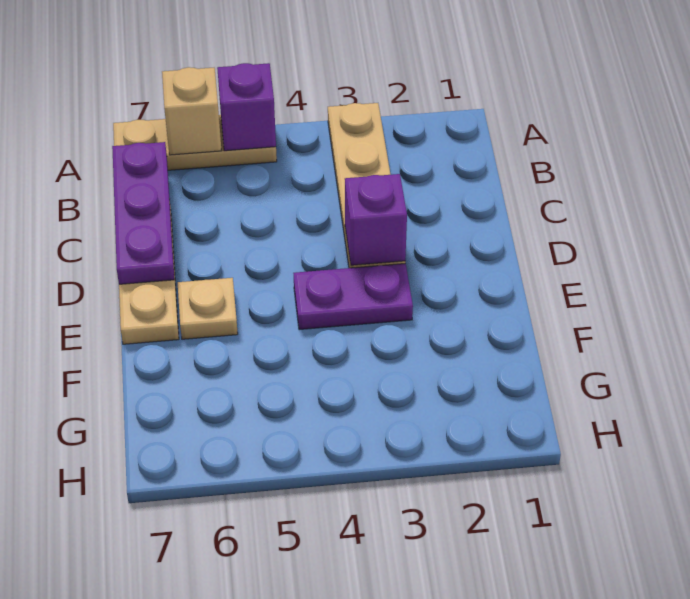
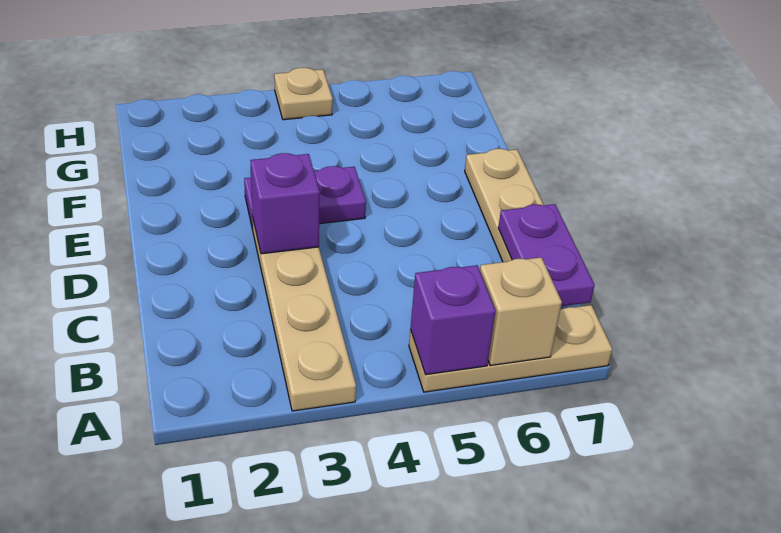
purple 1x3 plate [112,142,174,284] -> purple 1x2 plate [498,204,595,306]
tan 1x1 plate [178,278,238,339] -> tan 1x1 plate moved to [274,68,333,120]

